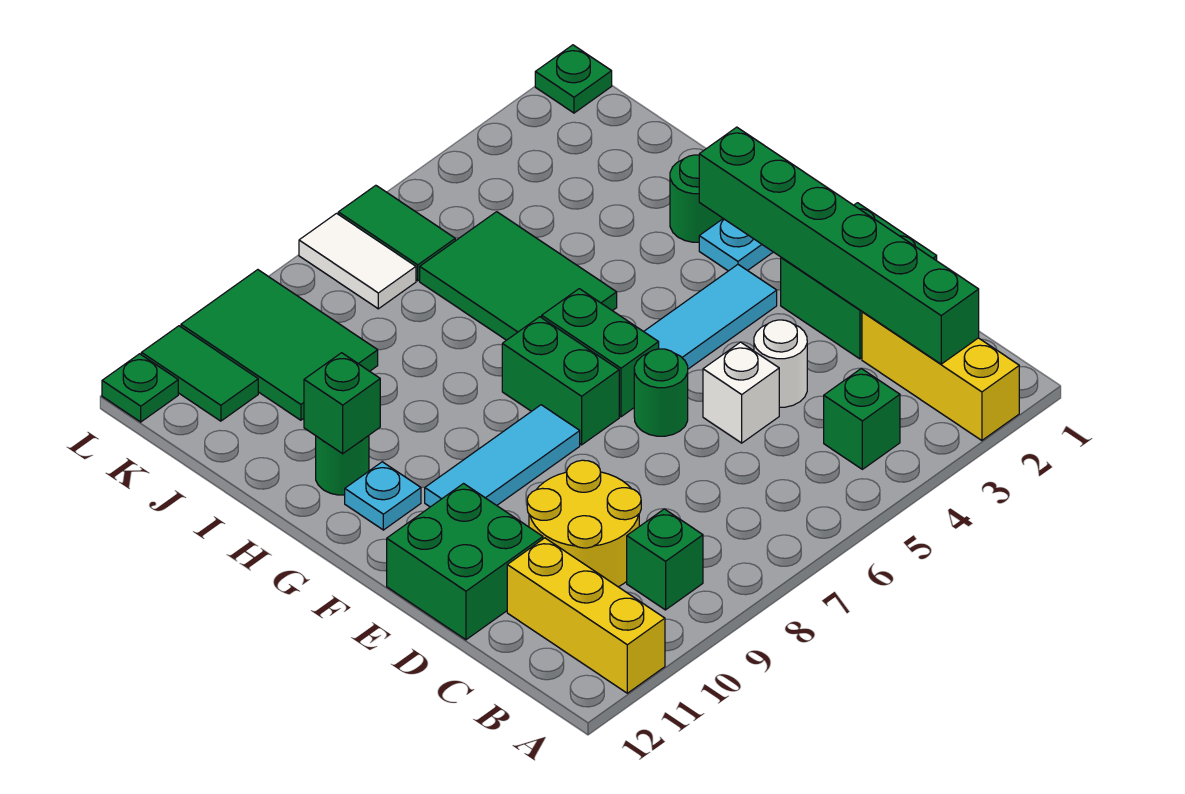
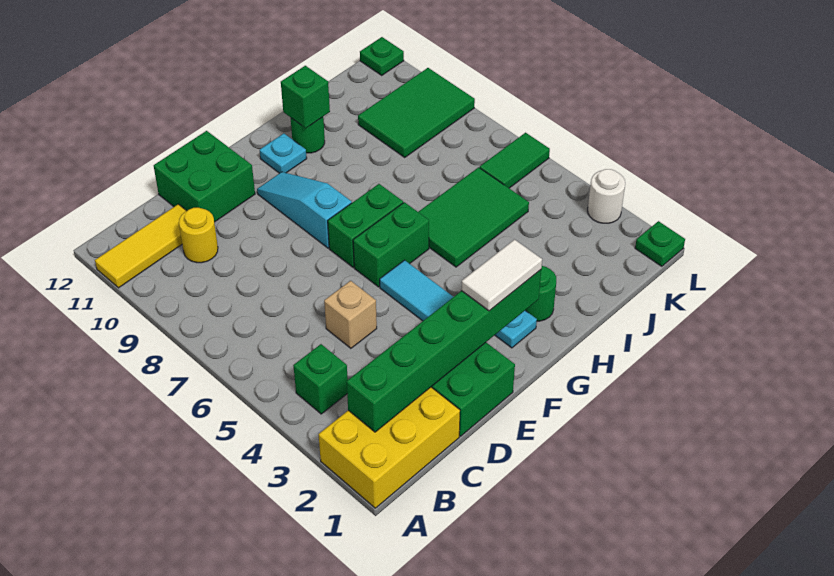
yellow 1x3 brick [862,312,1019,440] -> yellow 2x3 brick [319,387,460,508]
yellow 1x3 brick [507,538,665,693] -> yellow 1x3 tile [95,204,186,288]
green 1x1 brick [627,509,703,610] -> none
yellow 2x2 round brick [527,460,641,587] -> yellow 1x1 round brick [179,208,218,263]
white 1x1 round brick [754,320,807,407] -> white 1x1 round brick moved to [588,169,625,223]
white 1x1 brick [703,342,779,443] -> tan 1x1 brick [324,281,377,348]
green 1x1 round brick [634,349,688,436] -> none
cyan 1x3 tile [425,405,580,507] -> cyan 1x3 slope [257,172,352,248]
white 1x2 tile [299,213,416,309] -> white 1x2 tile moved to [461,240,542,311]
green 1x2 tile [141,326,258,421] -> none

